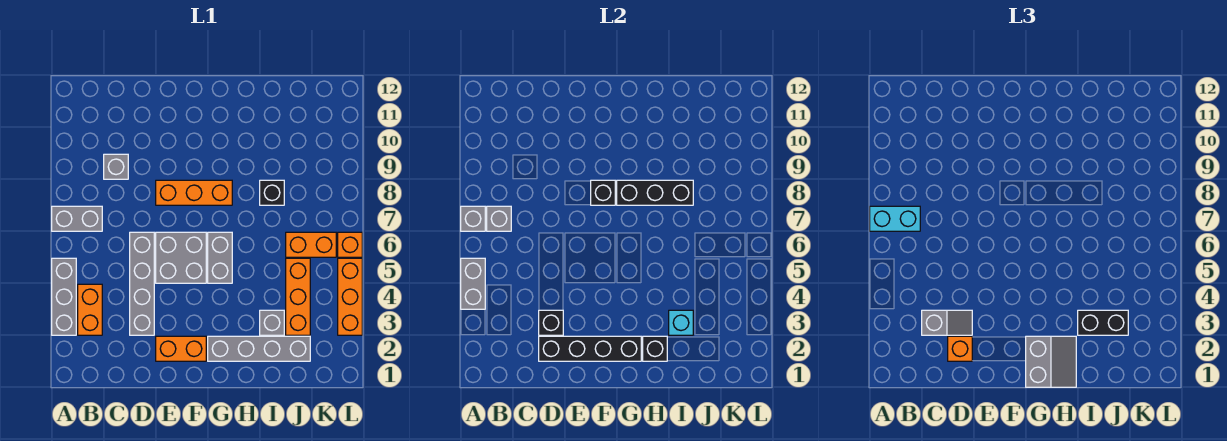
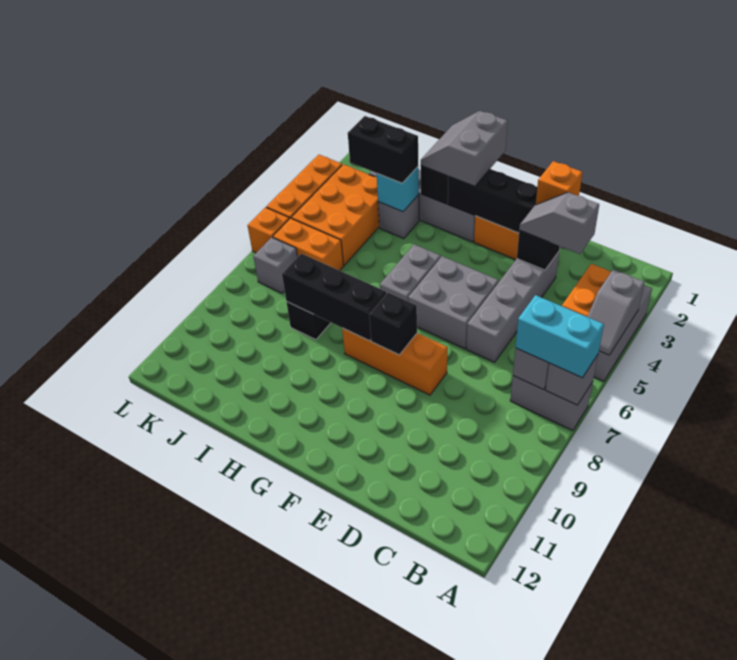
grey 1x2 brick [461,258,485,309] -> grey 1x2 slope [587,269,645,355]
grey 1x1 brick [104,154,128,179] -> grey 1x1 brick moved to [253,237,297,293]
orange 1x3 brick [286,258,310,335] -> orange 2x3 brick [291,164,379,265]

